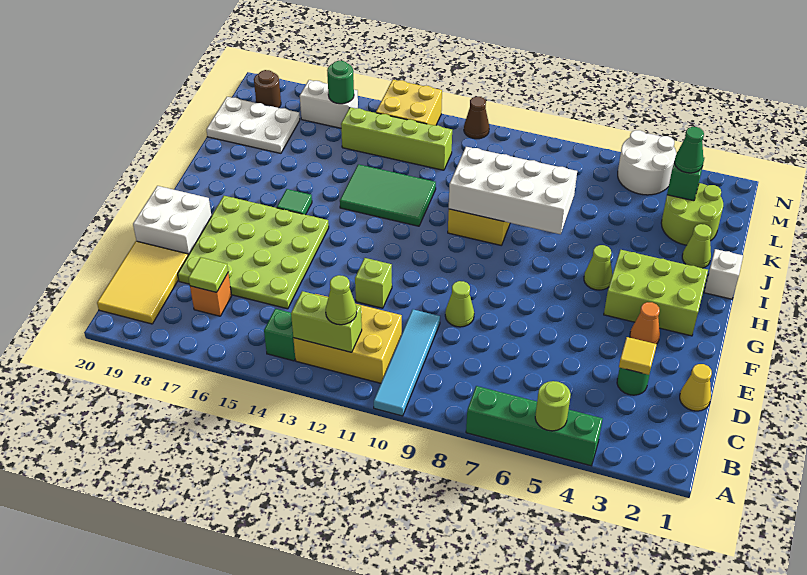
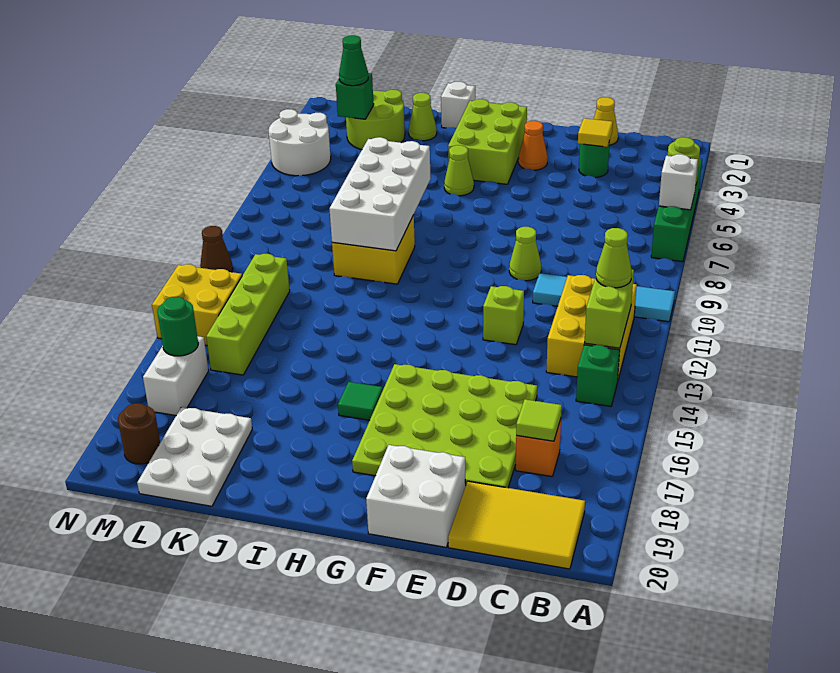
none -> white 1x1 brick [659,154,698,210]
green 2x3 tile [340,164,436,226] -> none

